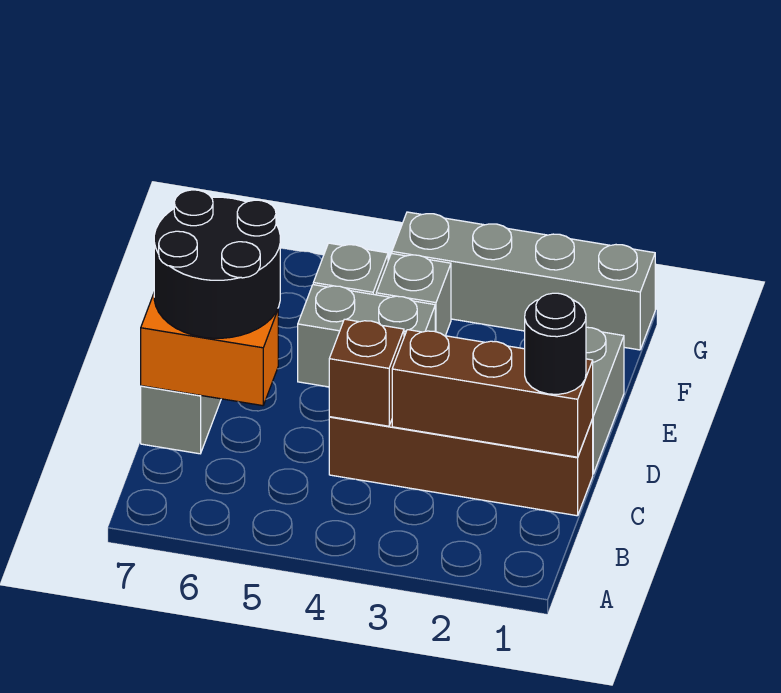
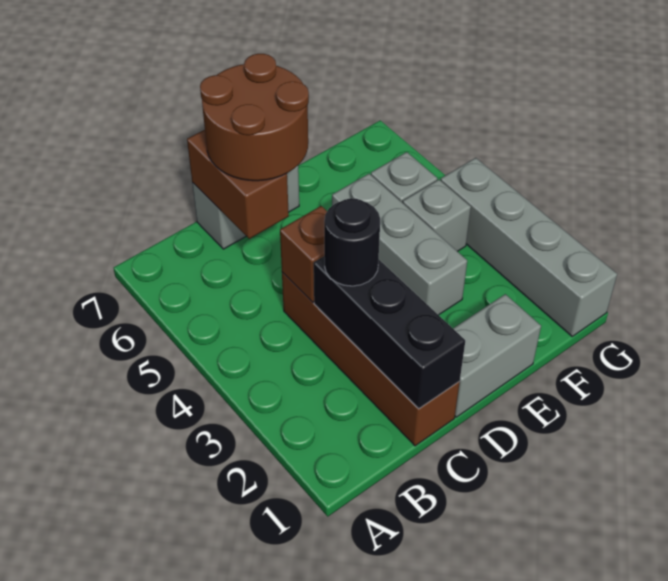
brown 1x3 brick [392,330,593,457] -> black 1x3 brick [314,256,465,409]
black 1x1 round brick [525,293,586,394] -> black 1x1 round brick moved to [324,198,380,286]
orange 1x2 brick [141,294,278,406] -> brown 1x2 brick [187,130,289,239]
black 2x2 round brick [154,190,280,338] -> brown 2x2 round brick [200,54,309,181]
grey 1x2 brick [298,285,435,387] -> grey 1x3 brick [332,174,467,315]

